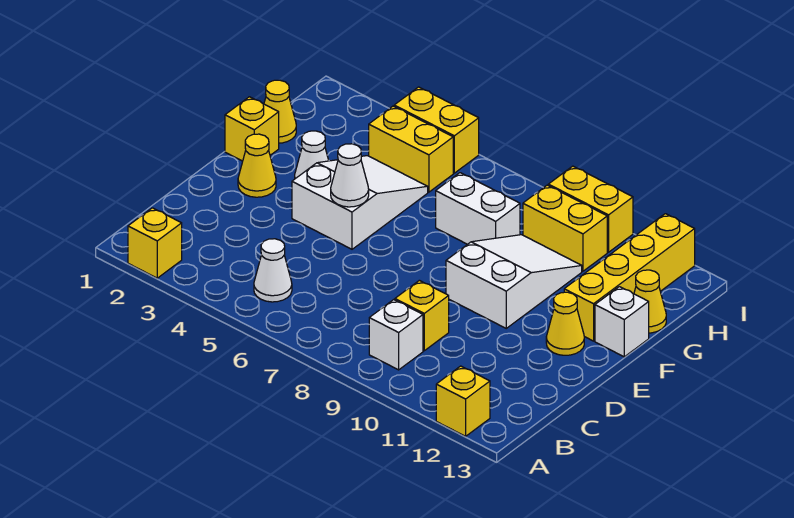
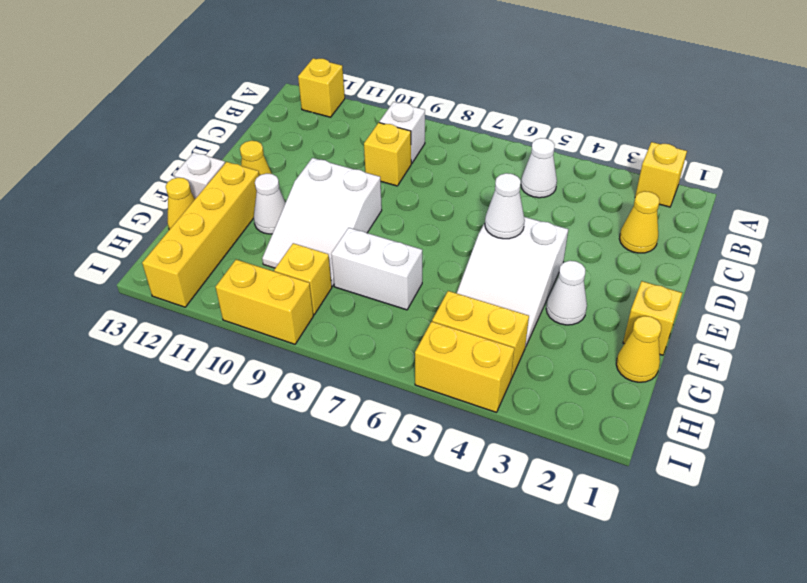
yellow 1x1 cone [238,134,276,197] -> yellow 1x1 cone moved to [619,191,659,253]
none -> white 1x1 cone [254,174,286,234]
yellow 1x2 brick [523,185,607,271] -> yellow 1x1 brick [274,243,332,314]

